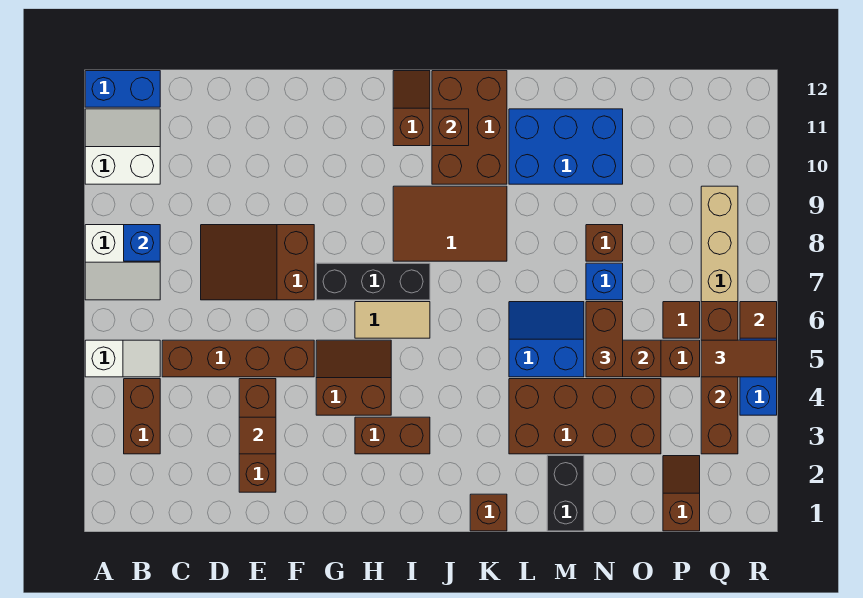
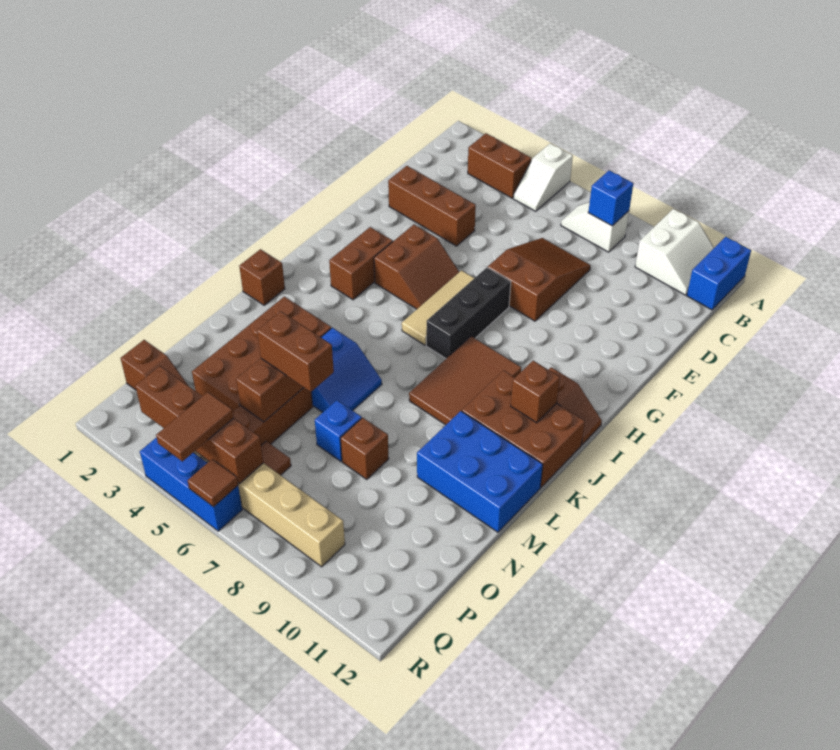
white 2x2 slope [85,225,160,300] -> white 1x2 slope [561,202,629,252]
brown 1x4 brick [162,340,314,377] -> none
brown 1x1 tile [239,417,276,454] -> none
tan 1x2 tile [355,302,430,338] -> tan 1x3 tile [402,270,474,345]
blue 2x3 brick [509,109,623,184] -> blue 2x3 brick turned to [417,411,543,532]
black 1x2 brick [547,456,584,531] -> none

